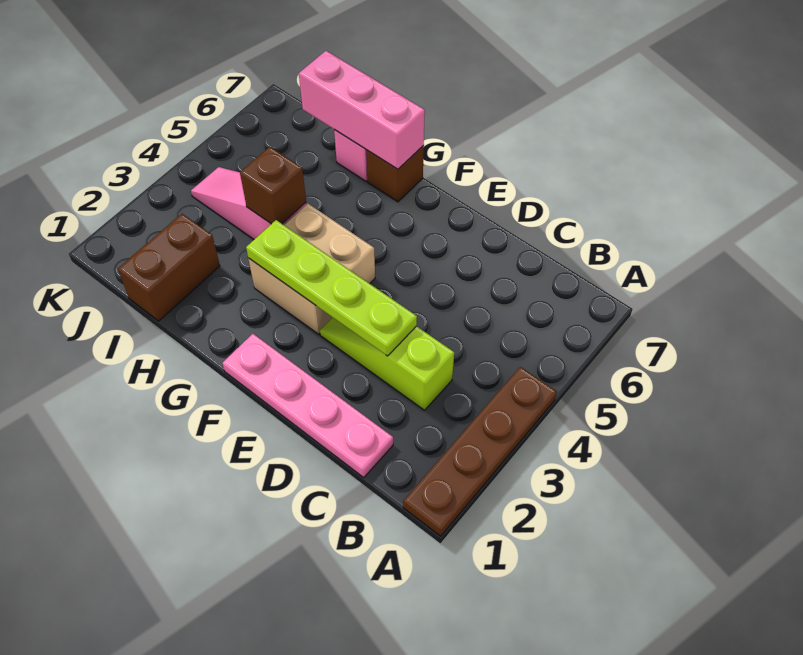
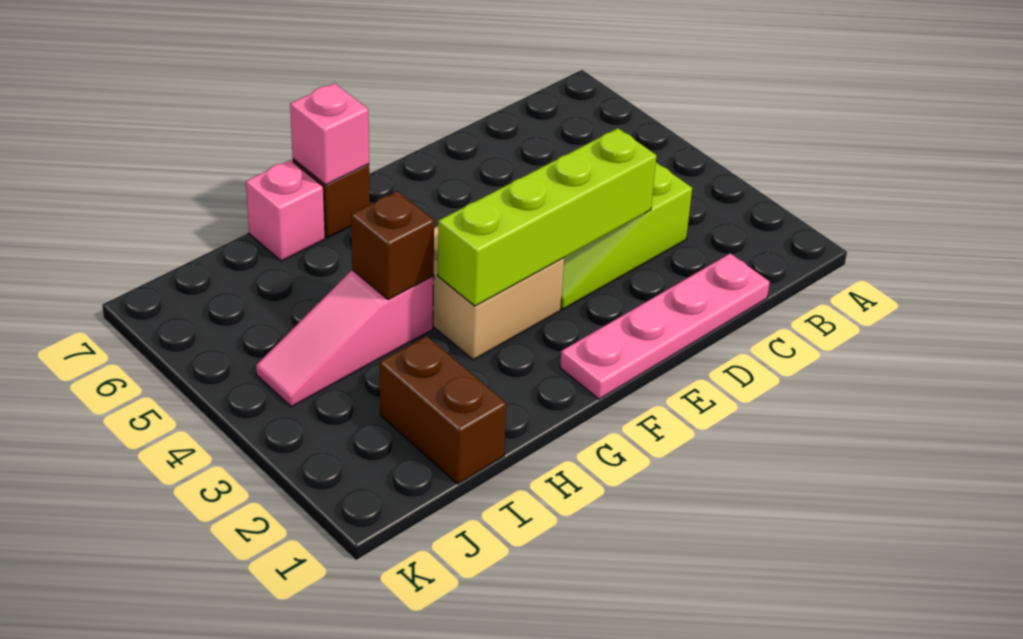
brown 1x4 plate [403,367,557,536] -> none
lime 1x4 plate [246,220,417,356] -> lime 1x4 brick [438,128,657,306]
pink 1x3 brick [299,51,425,169] -> pink 1x1 brick [290,83,369,185]

